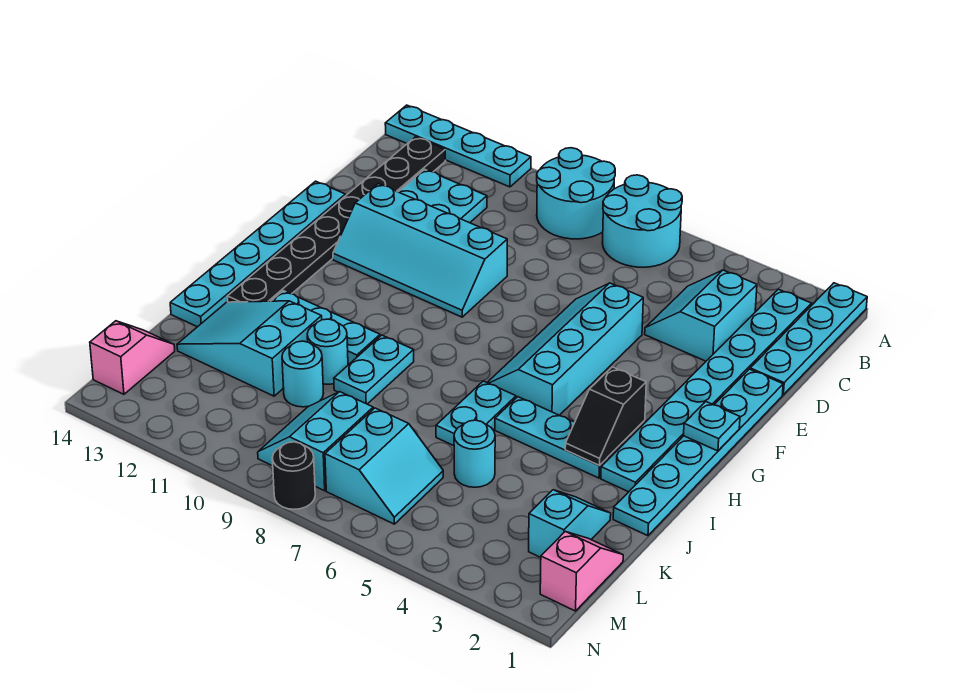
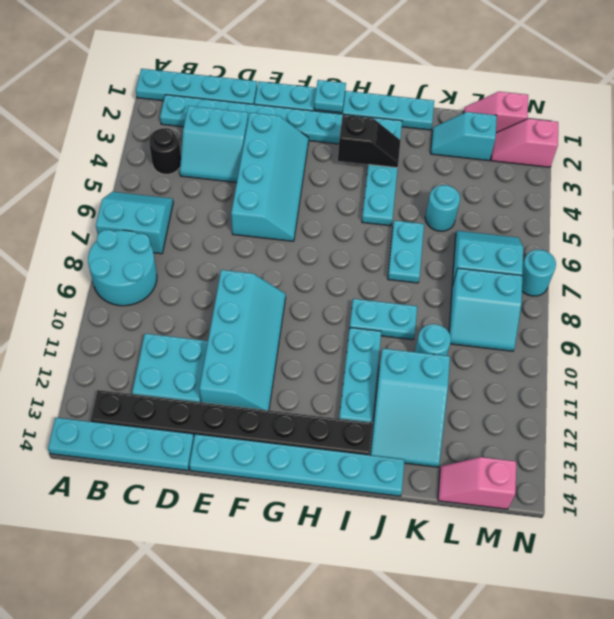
cyan 2x2 round brick [602,175,682,267] -> cyan 2x2 slope [96,192,173,254]
cyan 1x4 plate [385,105,531,187] -> cyan 1x4 plate turned to [48,418,194,470]
cyan 2x4 slope [487,283,643,415] -> cyan 2x4 slope turned to [231,113,309,241]
cyan 1x2 plate [436,381,516,446] -> cyan 1x2 plate turned to [388,221,424,283]
cyan 1x1 round brick [307,319,348,384] -> cyan 1x1 round brick moved to [522,250,556,296]
none -> pink 1x2 slope [491,119,558,167]
black 1x1 round brick [272,442,315,509] -> black 1x1 round brick moved to [149,128,181,174]

